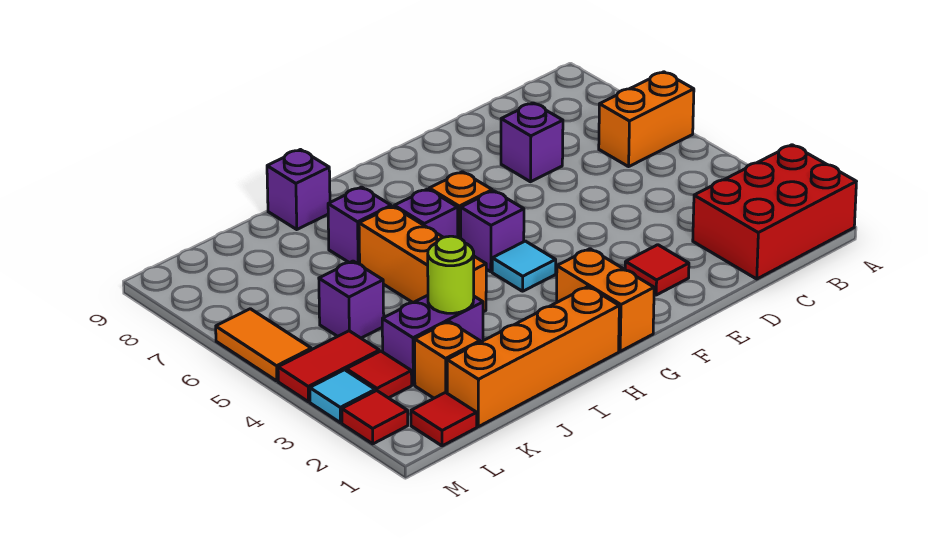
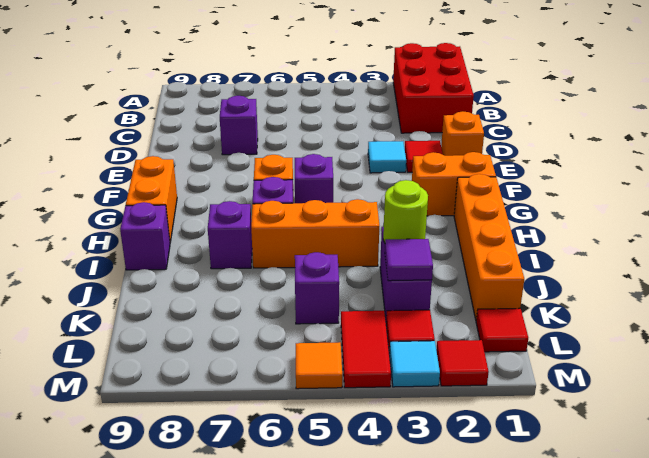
orange 1x2 brick [599,72,694,167] -> orange 1x2 brick moved to [126,156,177,242]
cyan 1x1 tile [492,241,556,291] -> cyan 1x1 tile moved to [368,141,406,173]
orange 1x1 brick [415,321,480,398] -> orange 1x1 brick moved to [441,111,484,156]
none -> purple 1x1 tile [385,239,433,281]
orange 1x2 tile [216,309,311,381] -> orange 1x1 tile [296,342,342,389]

